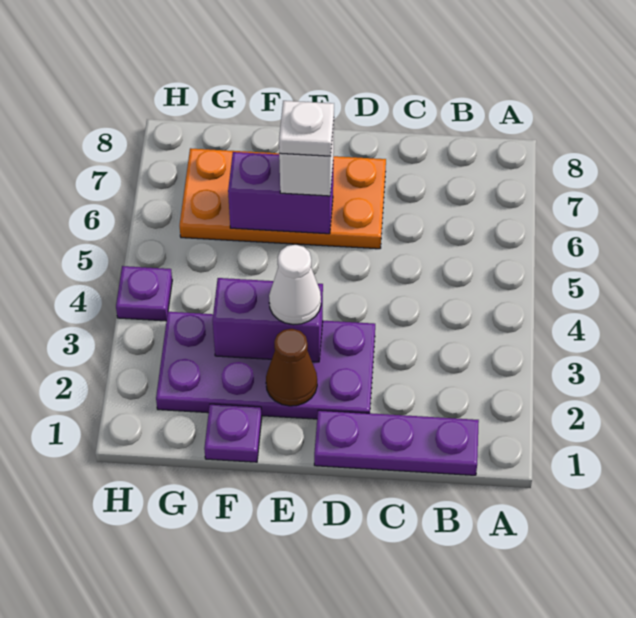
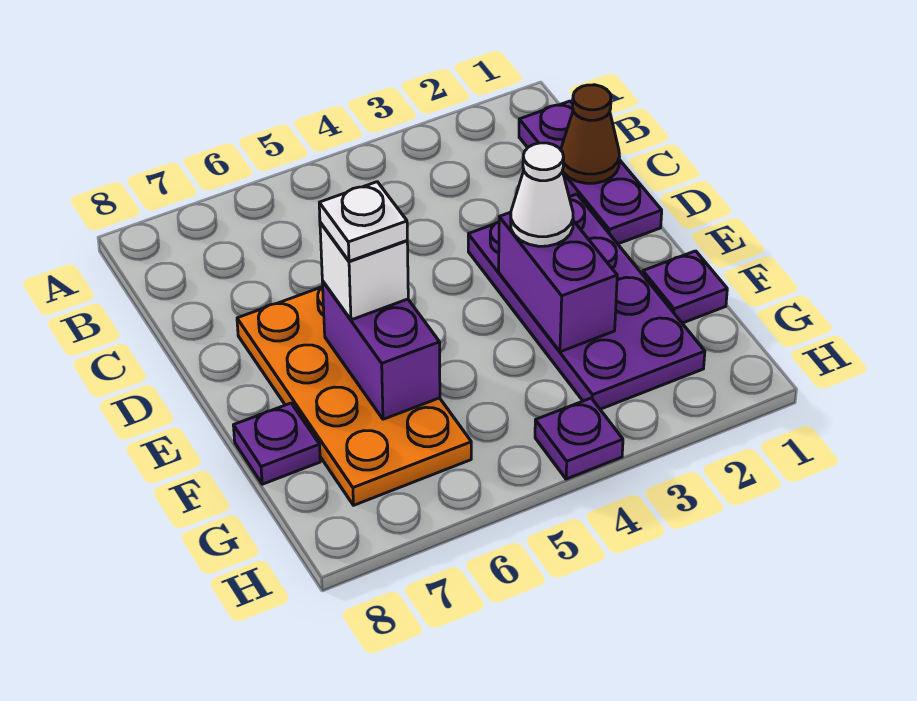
brown 1x1 cone [266,329,317,406] -> brown 1x1 cone moved to [561,85,619,183]
none -> purple 1x1 plate [233,403,320,484]

